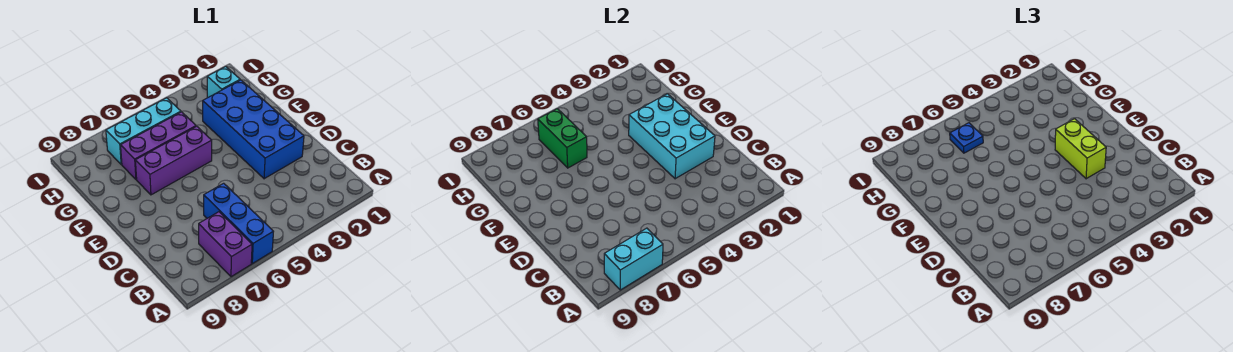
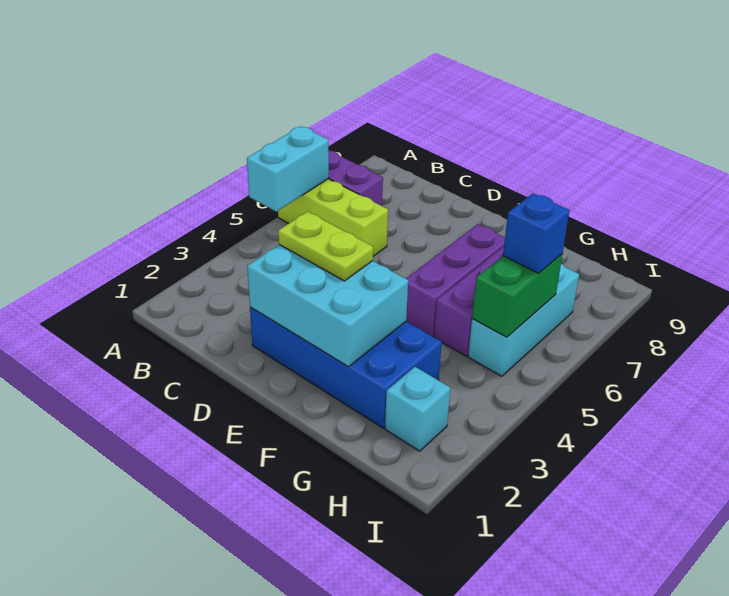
blue 1x3 brick [204,183,274,264] -> lime 1x3 brick [278,179,388,256]
cyan 1x2 brick [604,228,663,290] -> cyan 1x2 brick moved to [247,126,329,212]
lime 1x2 brick [1055,119,1106,179] -> lime 1x2 plate [278,212,373,281]
green 1x2 brick [538,109,587,168] -> green 1x2 brick turned to [472,254,562,337]
blue 1x1 plate [950,123,983,153] -> blue 1x1 brick [503,193,569,273]

